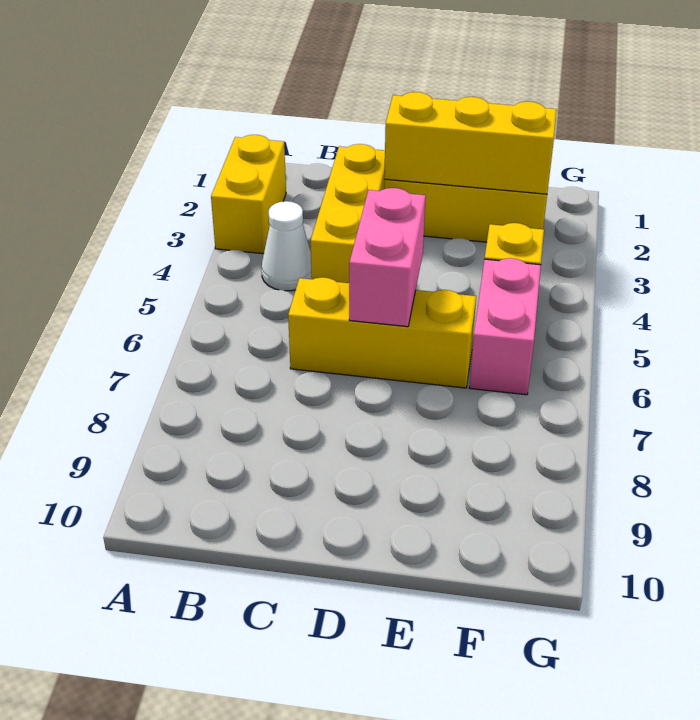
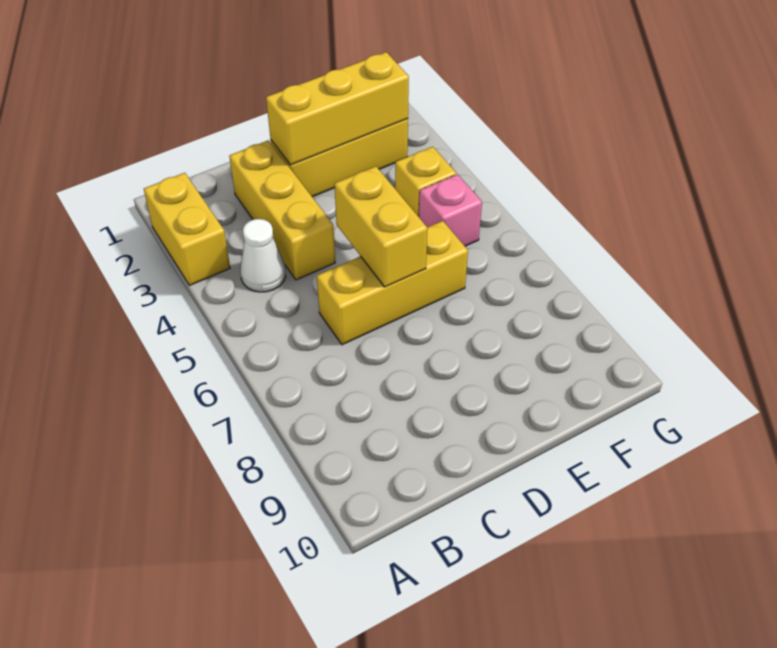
pink 1x2 brick [349,188,426,327] -> yellow 1x2 brick [334,166,427,287]
pink 1x2 brick [469,258,541,395] -> pink 1x1 brick [419,174,482,246]

